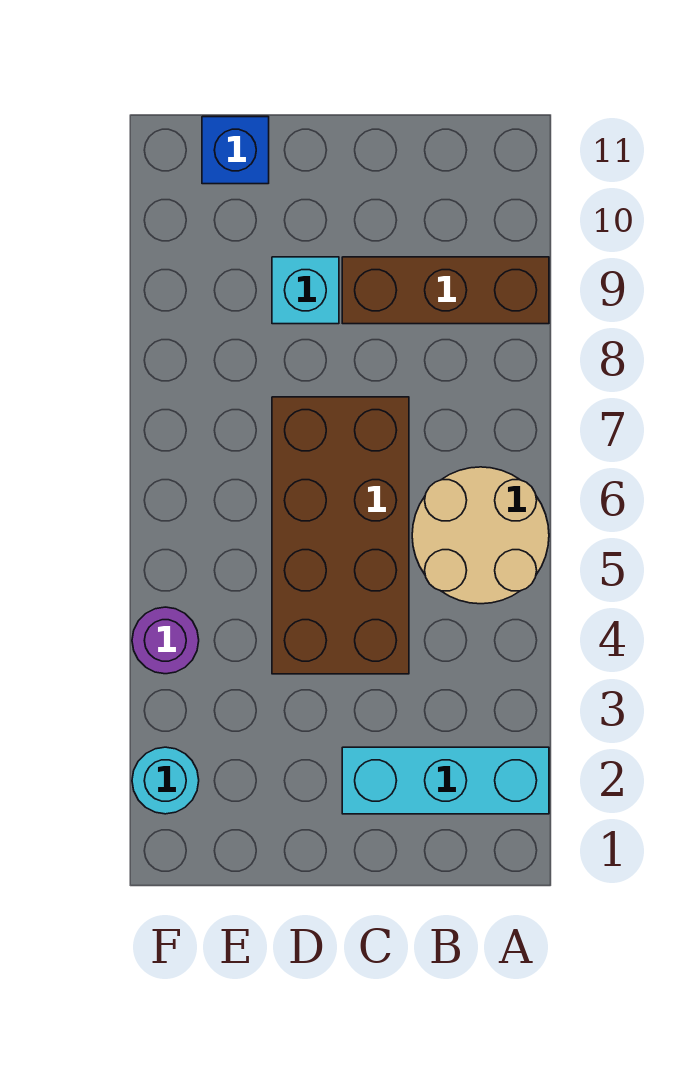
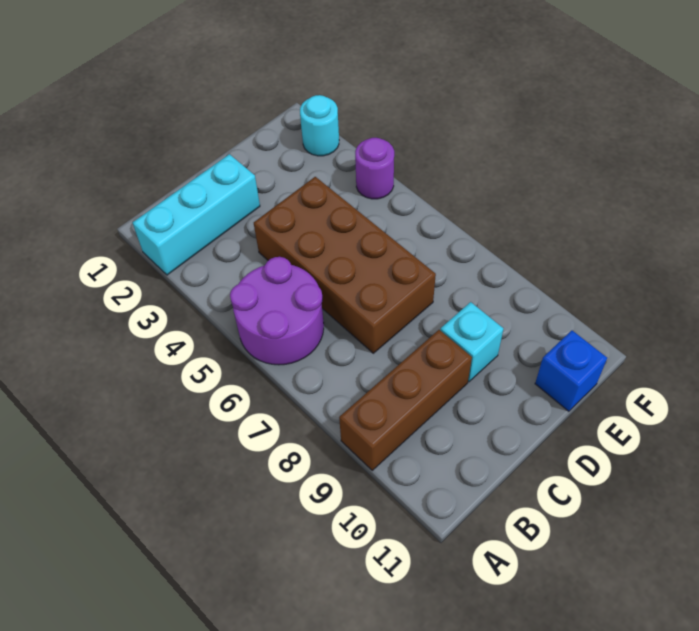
tan 2x2 round brick [412,467,549,604] -> purple 2x2 round brick [230,257,324,365]

